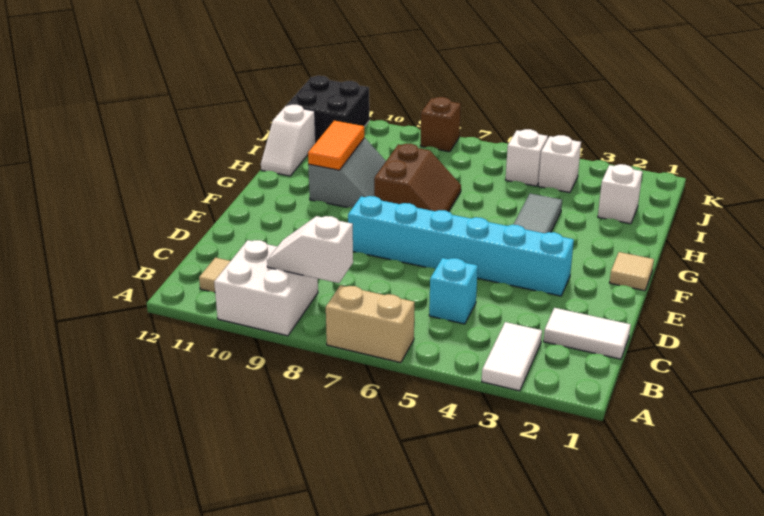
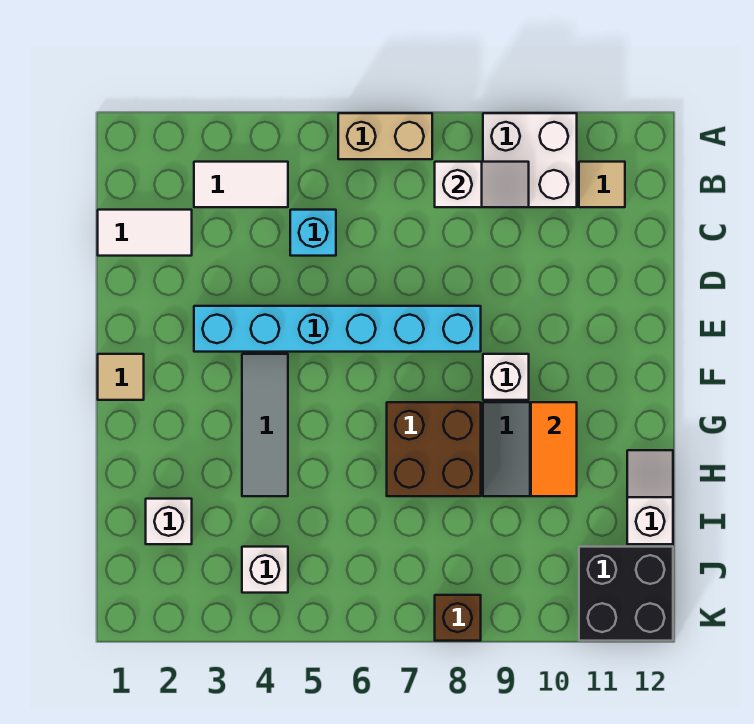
white 1x2 tile [482,322,542,391] -> white 1x2 tile turned to [194,162,288,207]
brown 2x2 slope [374,144,461,212] -> brown 2x2 brick [387,402,481,496]
white 1x1 brick [506,129,548,186] -> white 1x1 brick moved to [483,354,529,400]

